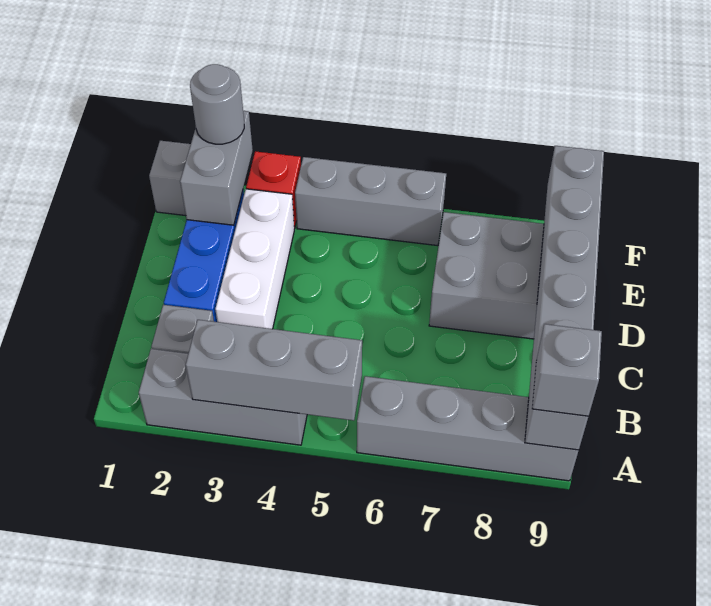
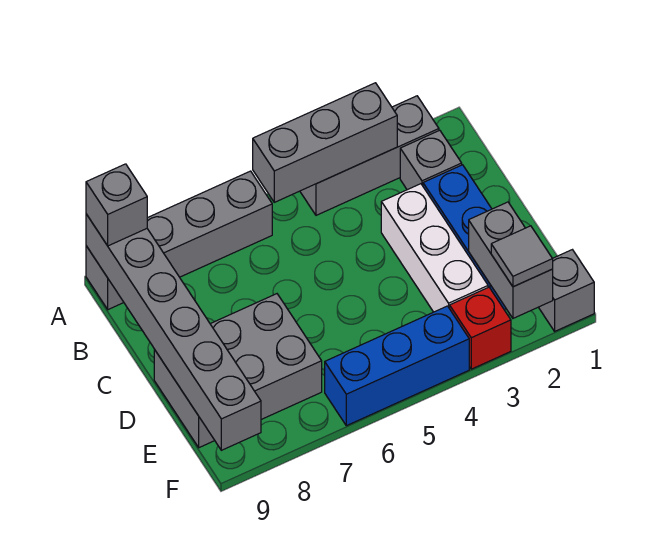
grey 1x1 round brick [190,64,244,144] -> grey 1x1 tile [491,226,553,287]
grey 1x3 brick [295,157,446,246] -> blue 1x3 brick [325,306,469,426]

